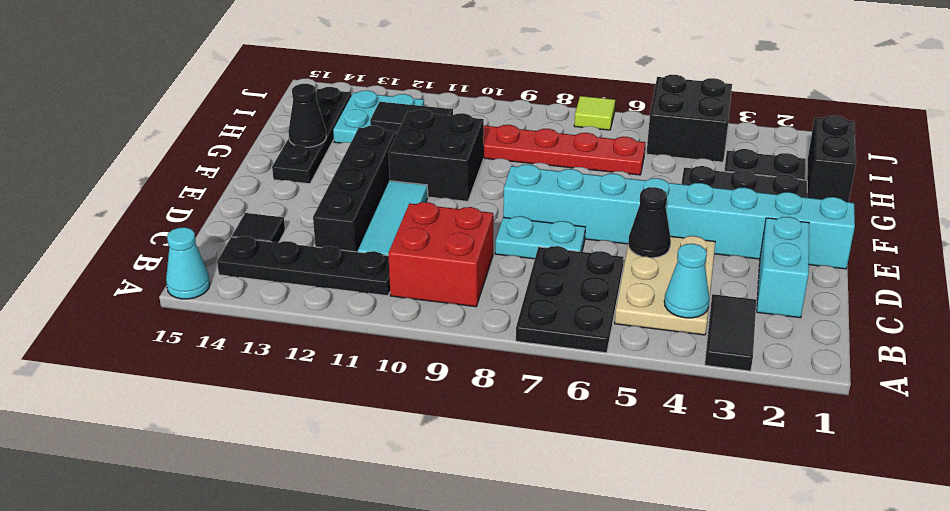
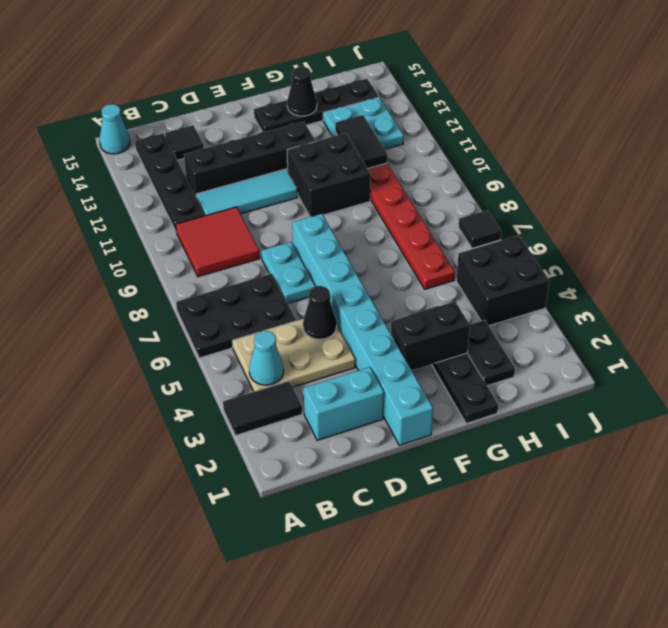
red 2x2 brick [388,202,493,307] -> red 2x2 tile [176,207,260,277]
black 1x2 brick [807,115,856,202] -> black 1x2 brick moved to [391,302,470,370]
lime 1x1 tile [574,96,615,130] -> black 1x1 tile [458,210,501,248]

